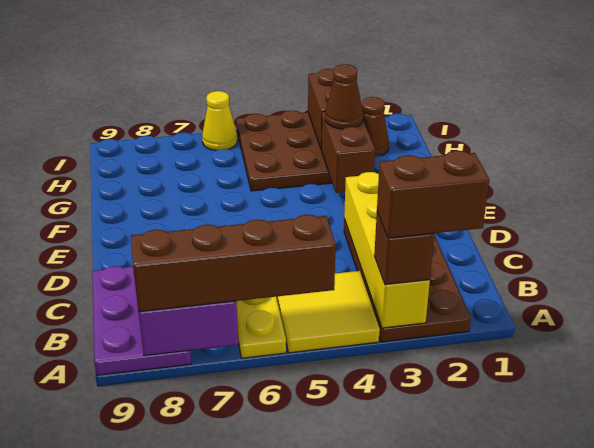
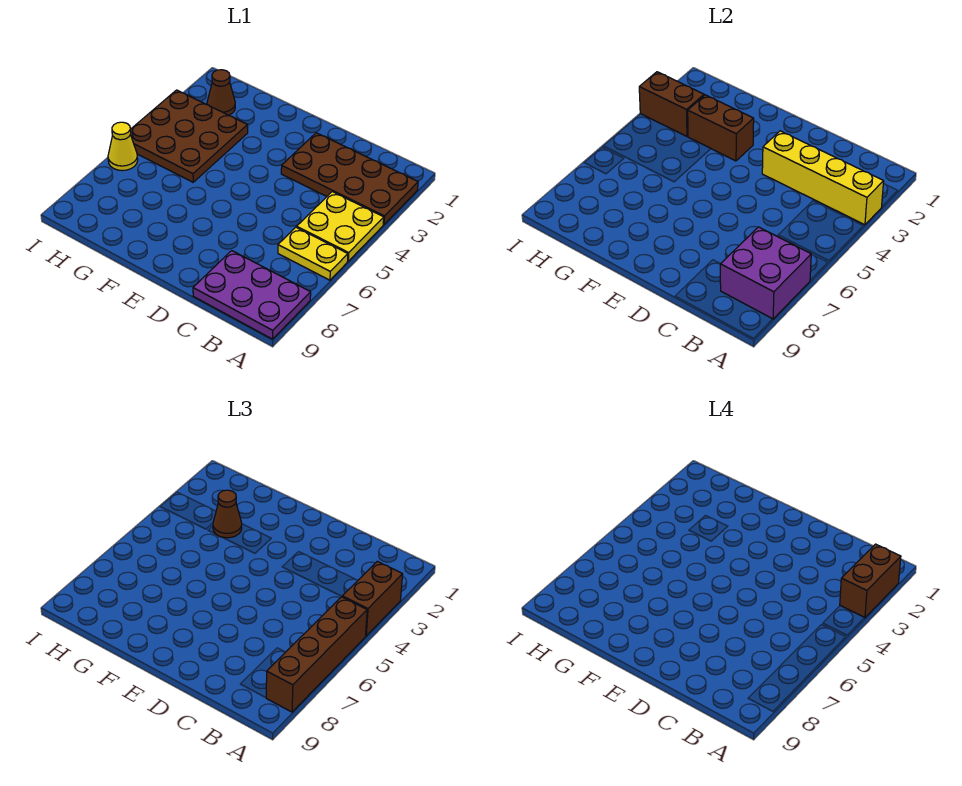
brown 1x1 brick [374,212,434,285] -> brown 1x2 brick [342,561,403,636]
yellow 2x2 tile [276,271,380,353] -> yellow 2x2 plate [297,192,384,261]

